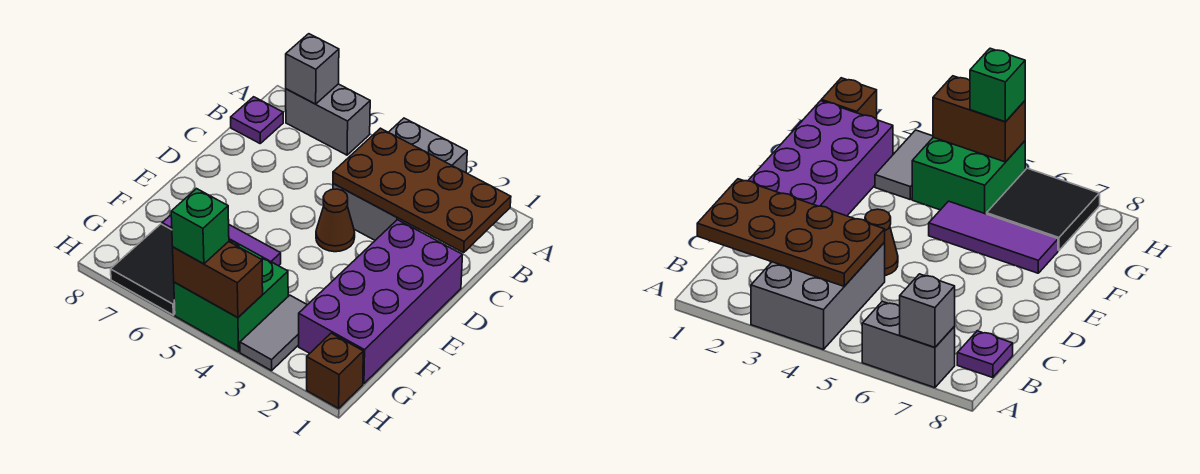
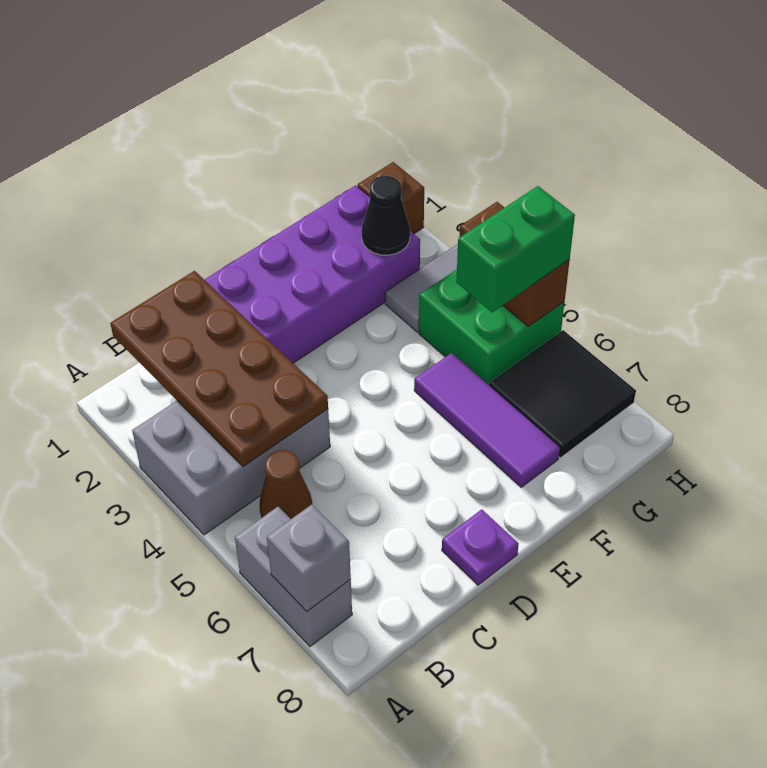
purple 1x1 plate [231,97,283,143] -> purple 1x1 plate moved to [442,509,519,585]
brown 1x1 cone [316,189,355,252] -> brown 1x1 cone moved to [259,450,312,519]
none -> black 1x1 cone [362,176,410,255]
green 1x1 brick [171,189,229,264] -> green 1x2 brick [456,186,575,312]

